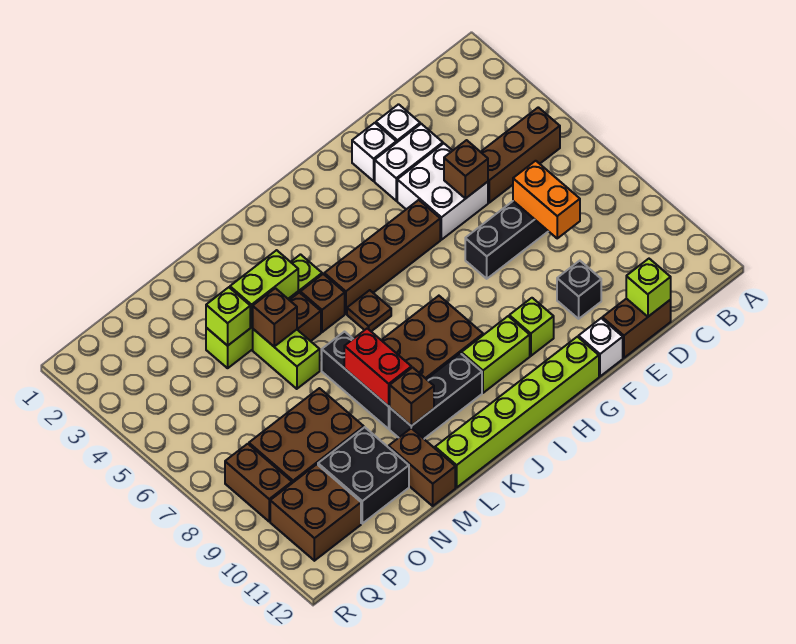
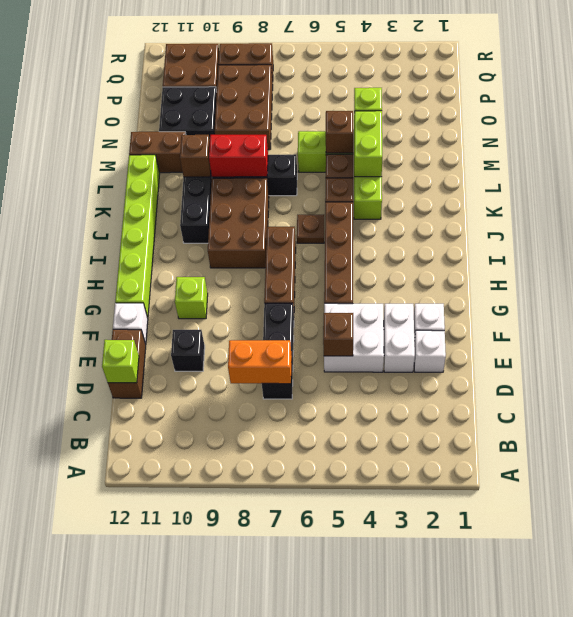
brown 1x3 brick [481,107,560,203] -> brown 1x3 brick moved to [264,227,296,312]
lime 1x2 brick [461,316,530,393] -> none

